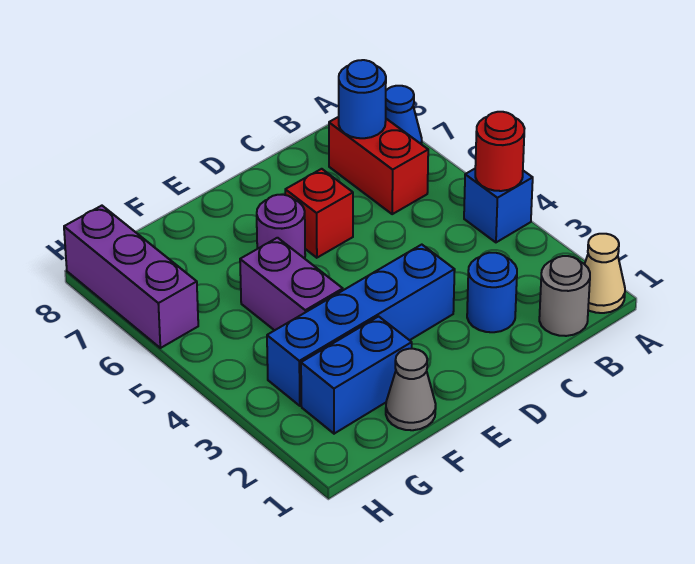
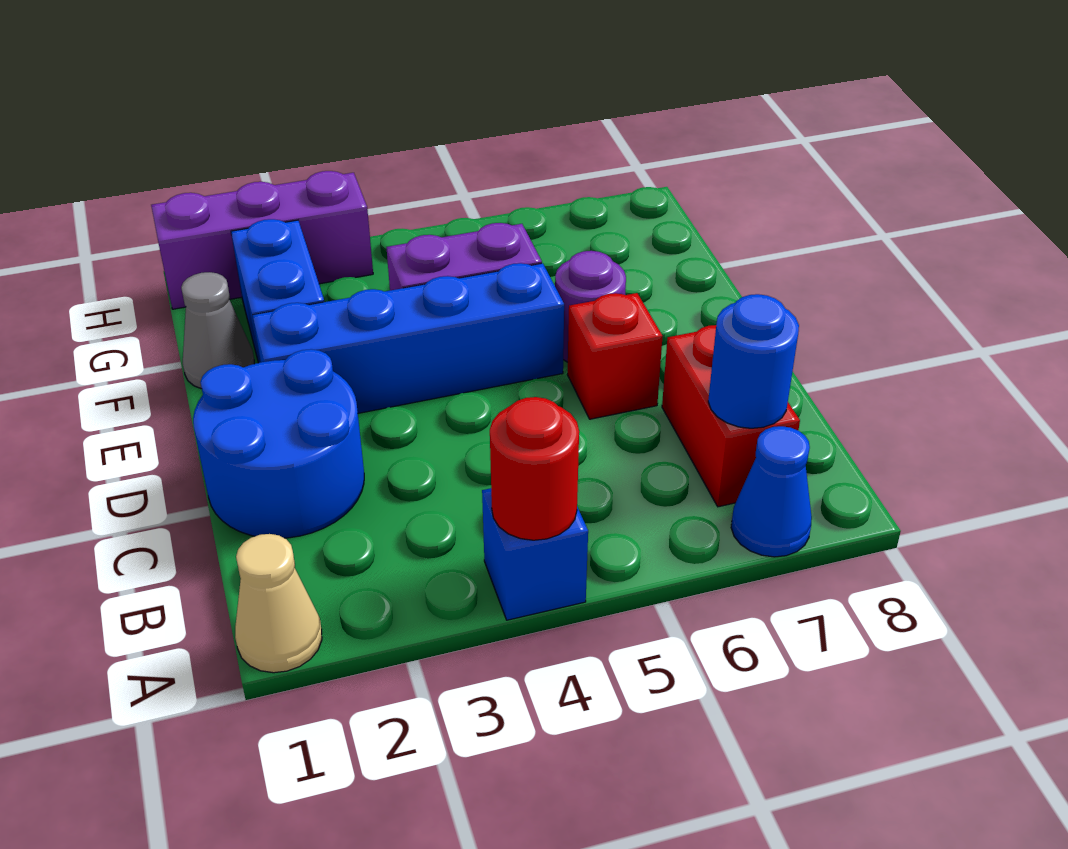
grey 1x1 round brick [539,256,590,336] -> none
red 1x2 brick [329,117,428,214] -> red 1x2 brick turned to [662,325,800,507]
blue 1x1 round brick [467,253,517,332] -> blue 2x2 round brick [193,349,364,538]
blue 1x4 brick [267,245,455,406] -> blue 1x4 brick turned to [253,263,564,413]
purple 1x3 brick [64,206,198,348] -> purple 1x3 brick moved to [151,171,373,309]

